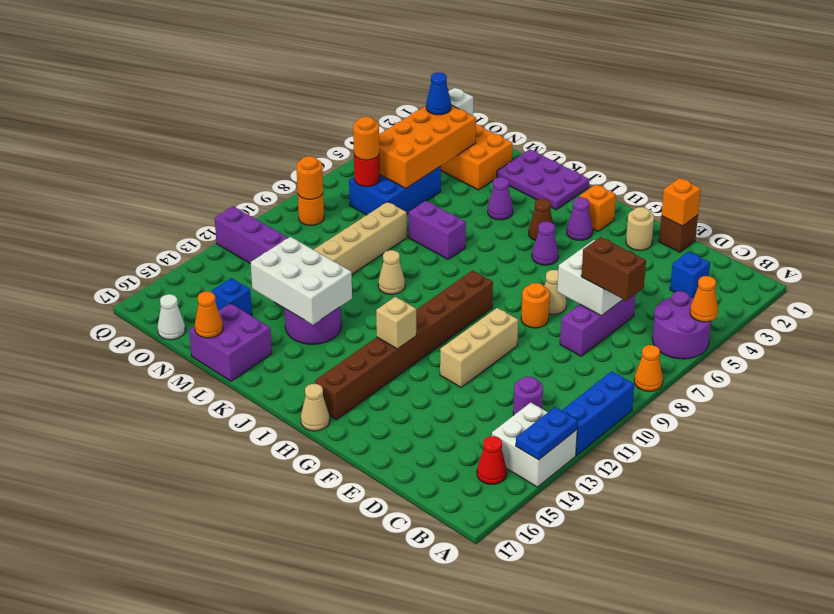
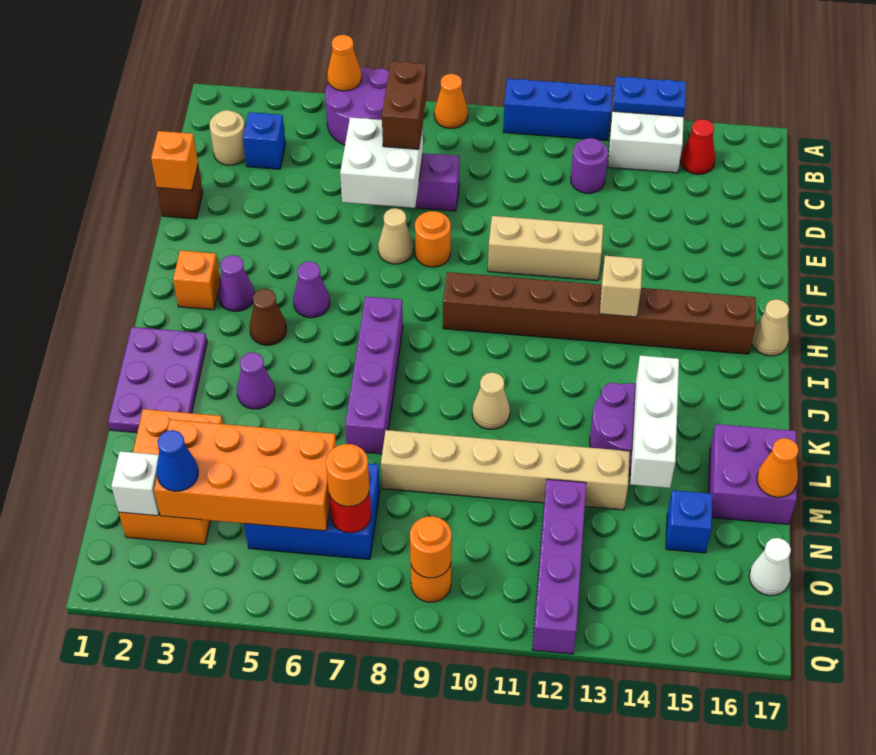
tan 1x1 round brick [626,207,654,250] -> tan 1x1 round brick moved to [210,110,245,165]
purple 1x2 brick [409,201,466,259] -> purple 1x4 brick [345,296,403,454]
white 2x3 brick [251,237,352,325] -> white 1x3 brick [630,355,679,488]

